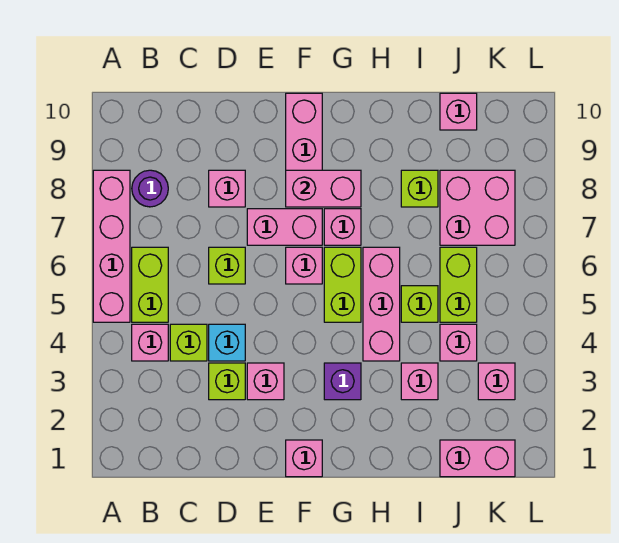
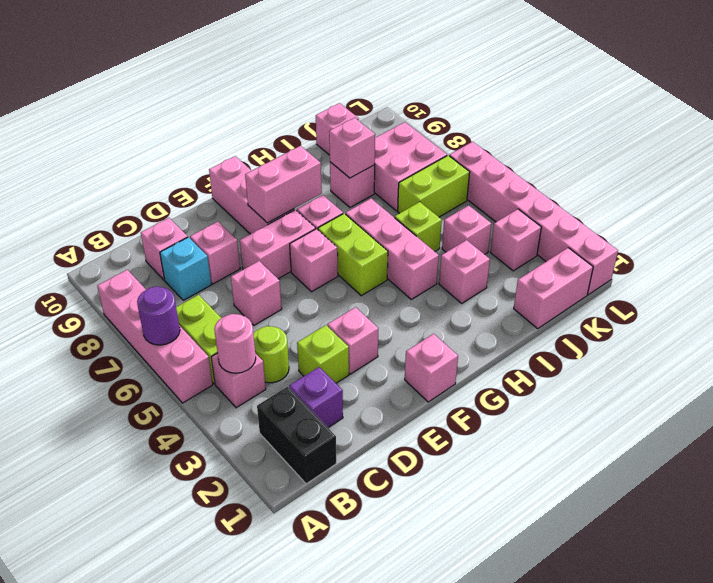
none -> black 1x2 brick [257,387,336,484]
none -> pink 1x1 round brick [214,314,256,373]
purple 1x1 round brick [132,170,168,207] -> purple 1x1 round brick moved to [137,286,180,345]
lime 1x1 brick [170,324,207,361] -> lime 1x1 round brick [253,326,289,383]
none -> pink 1x1 brick [141,218,188,280]
cyan 1x1 brick [209,324,245,361] -> cyan 1x1 brick moved to [160,237,211,300]
lime 1x1 brick [209,247,245,284] -> pink 1x1 brick [231,261,282,325]
purple 1x1 brick [324,363,361,400] -> purple 1x1 brick moved to [289,367,343,428]
lime 1x1 brick [401,170,438,207] -> pink 1x1 brick [330,162,375,207]
none -> pink 1x1 brick [329,118,375,178]
lime 1x2 brick [440,247,477,322] -> lime 1x2 brick turned to [398,155,470,217]
none -> pink 1x6 brick [449,142,618,295]

